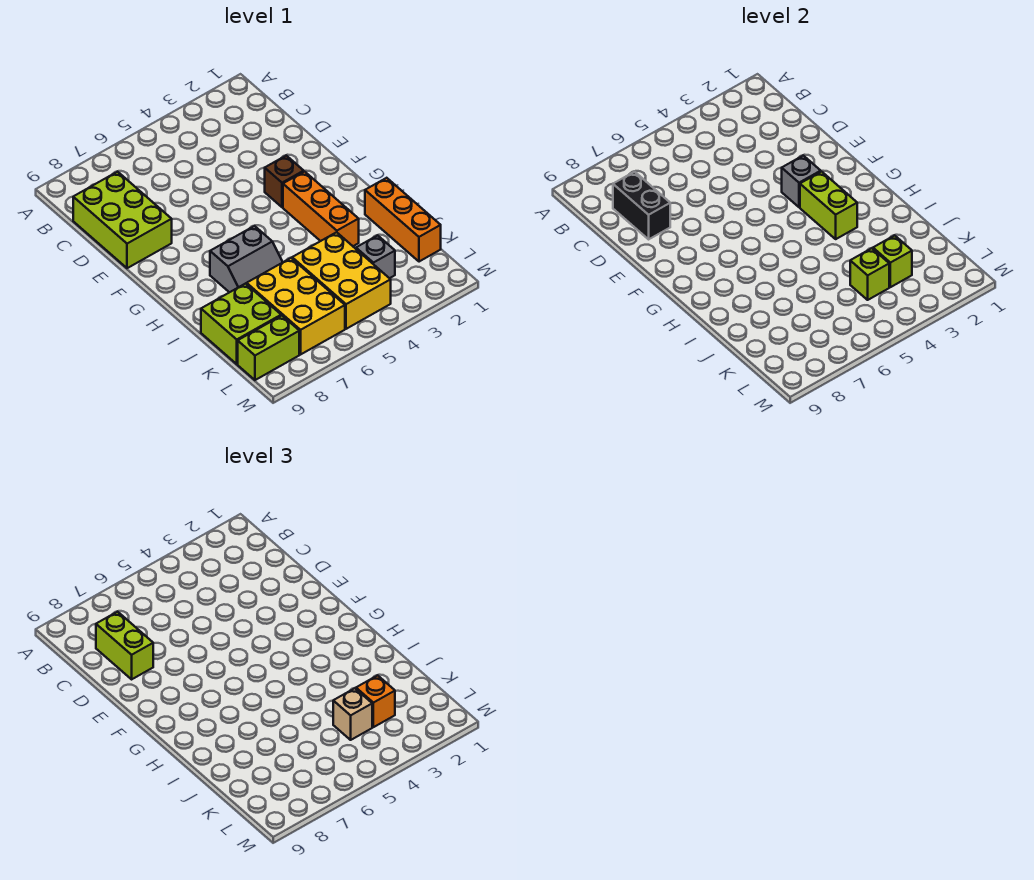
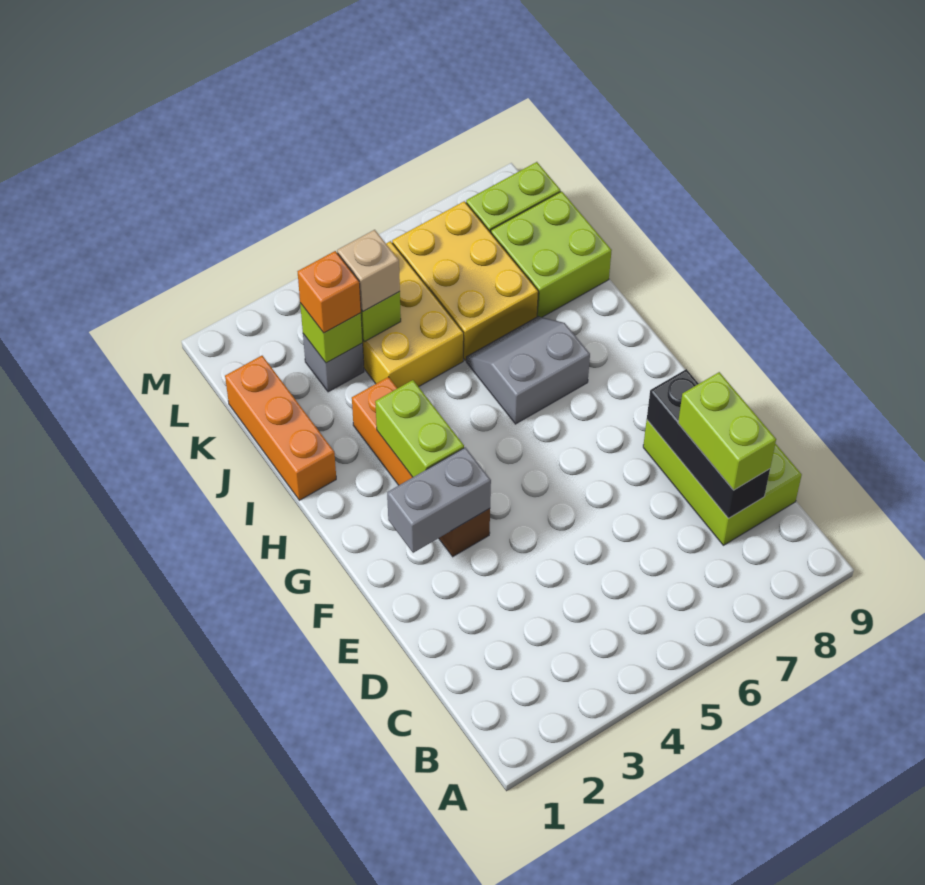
black 1x2 brick [613,172,670,239] -> black 1x3 brick [647,369,770,518]
grey 1x1 brick [782,156,821,207] -> grey 1x2 brick [387,447,491,553]

